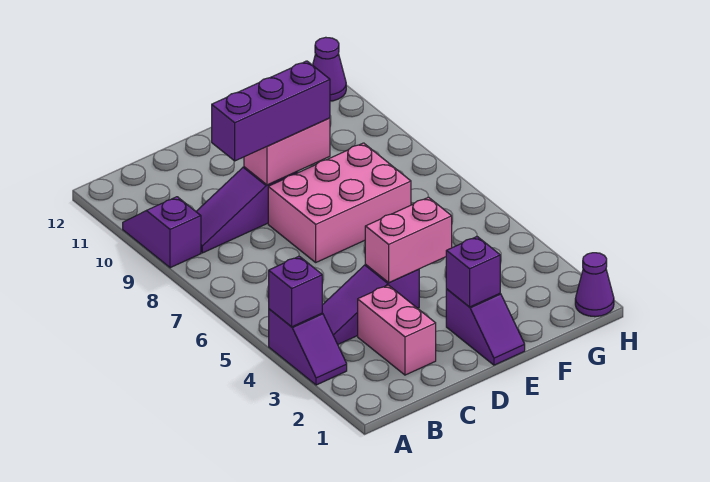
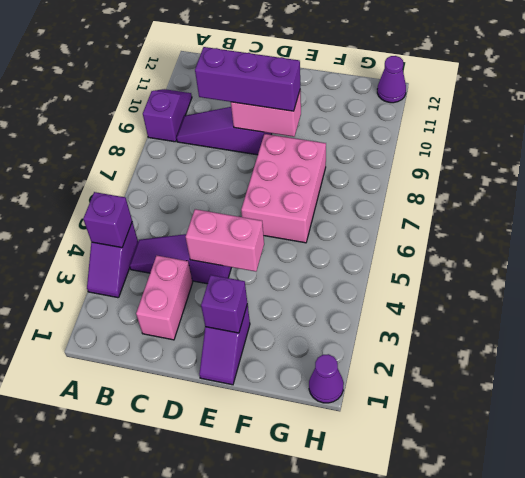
pink 2x3 brick [268,143,411,262] -> pink 2x3 brick turned to [241,134,326,243]

